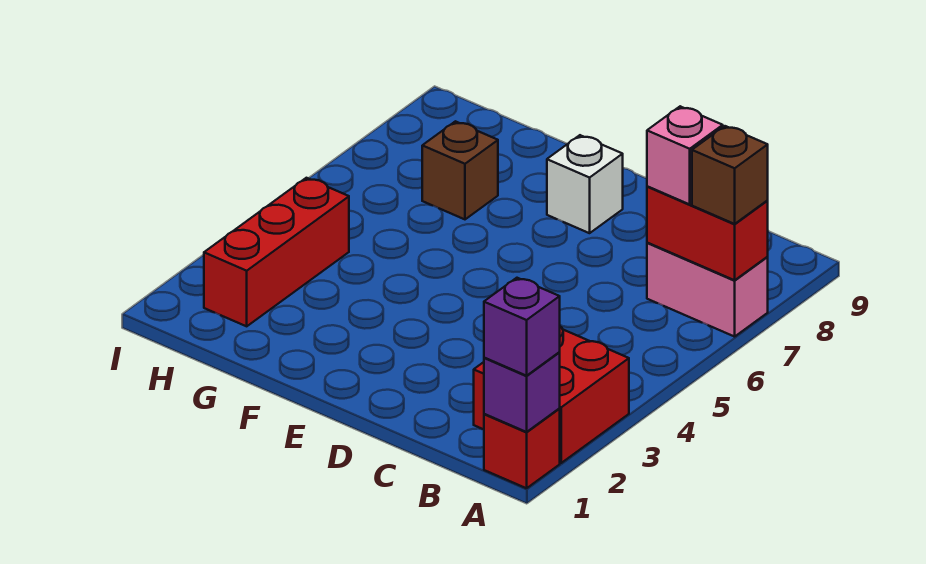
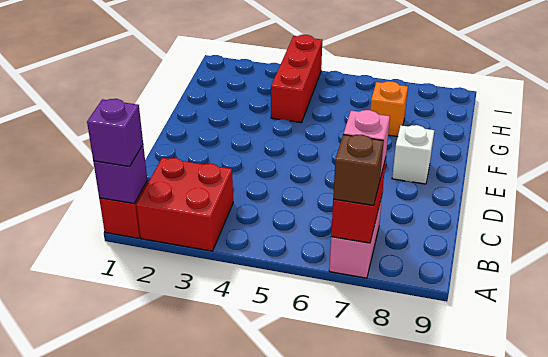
brown 1x1 brick [422,121,498,219] -> orange 1x1 brick [370,81,408,137]
red 1x3 brick [204,178,349,326] -> red 1x3 brick turned to [271,35,322,123]

